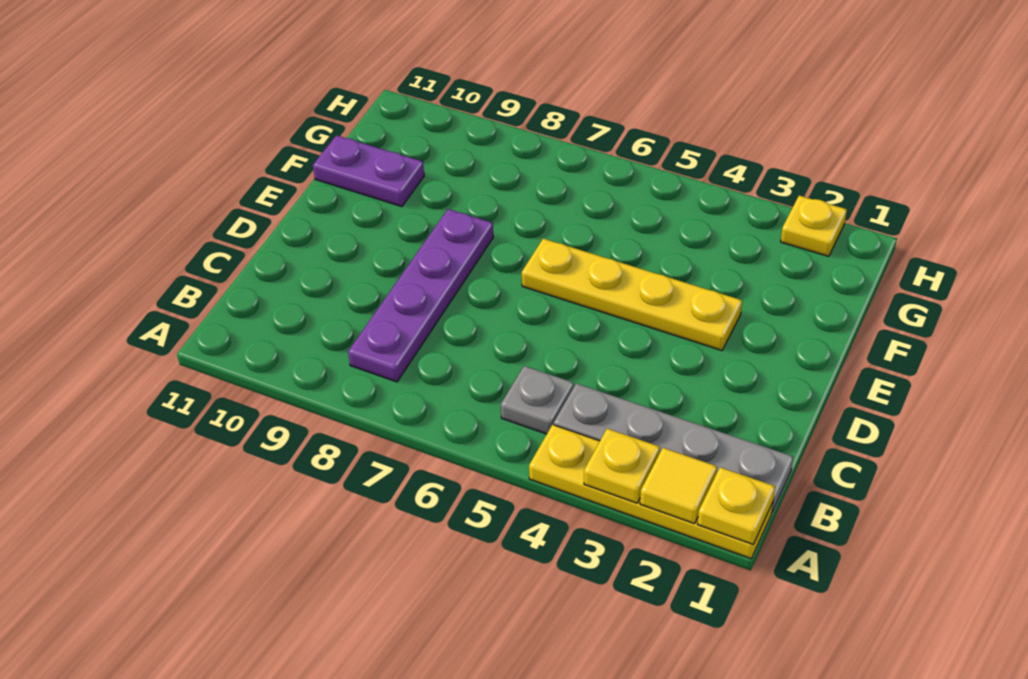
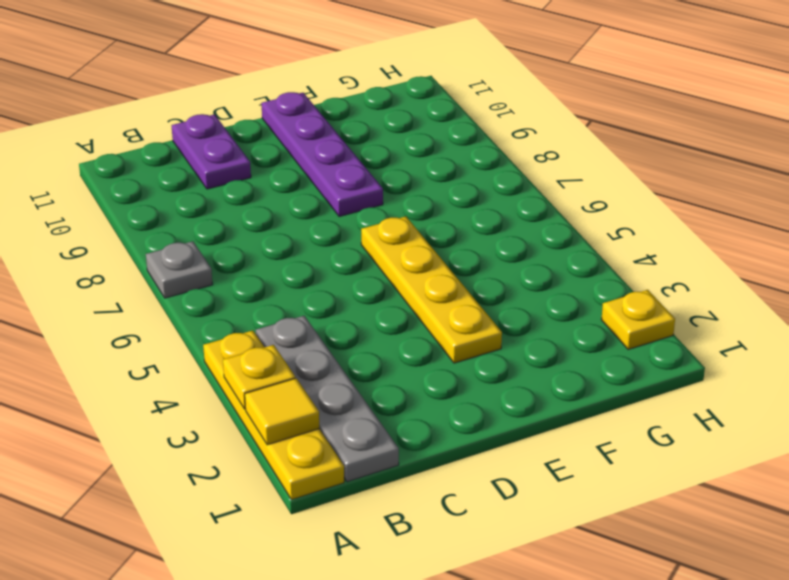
yellow 1x1 plate [698,467,775,544] -> none
grey 1x1 plate [501,366,574,434] -> grey 1x1 plate moved to [146,241,213,298]
purple 1x4 plate [348,209,493,382] -> purple 1x4 plate turned to [261,92,383,217]
purple 1x2 plate [313,135,424,207] -> purple 1x2 plate moved to [172,114,251,189]

